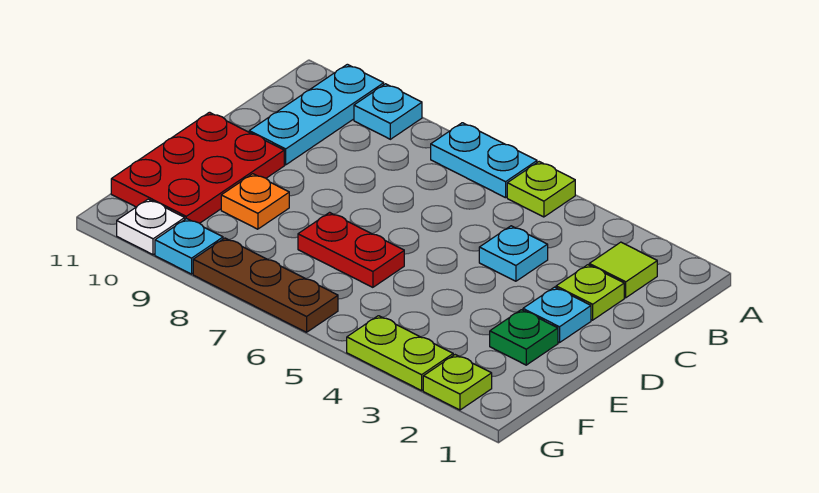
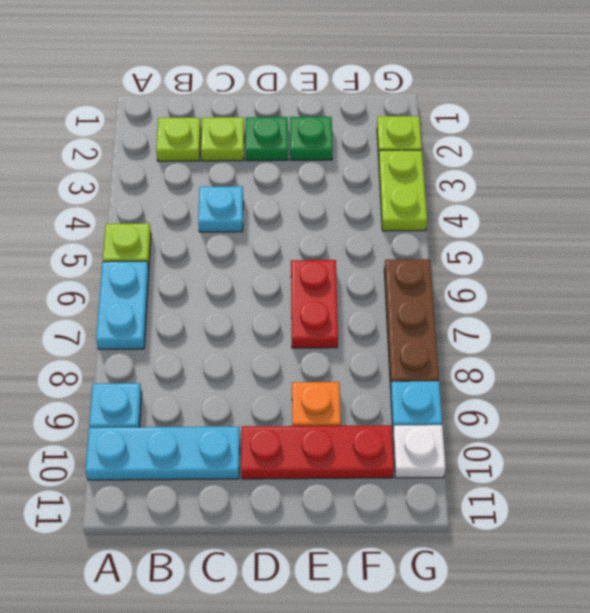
lime 1x1 tile [589,242,657,298] -> lime 1x1 plate [156,118,201,161]
cyan 1x1 plate [523,287,591,343] -> green 1x1 plate [246,117,288,161]
red 2x3 plate [111,112,284,223] -> red 1x3 plate [241,425,394,479]

